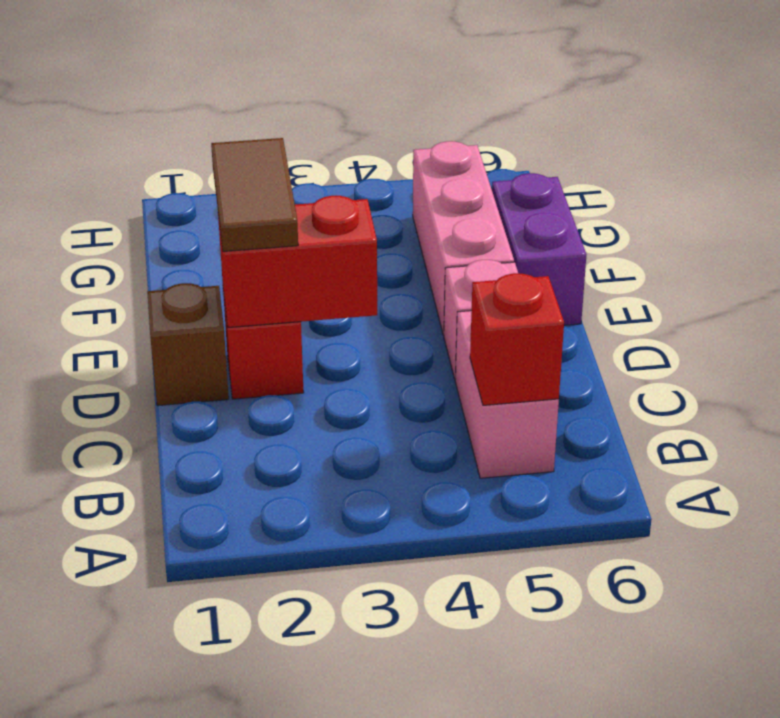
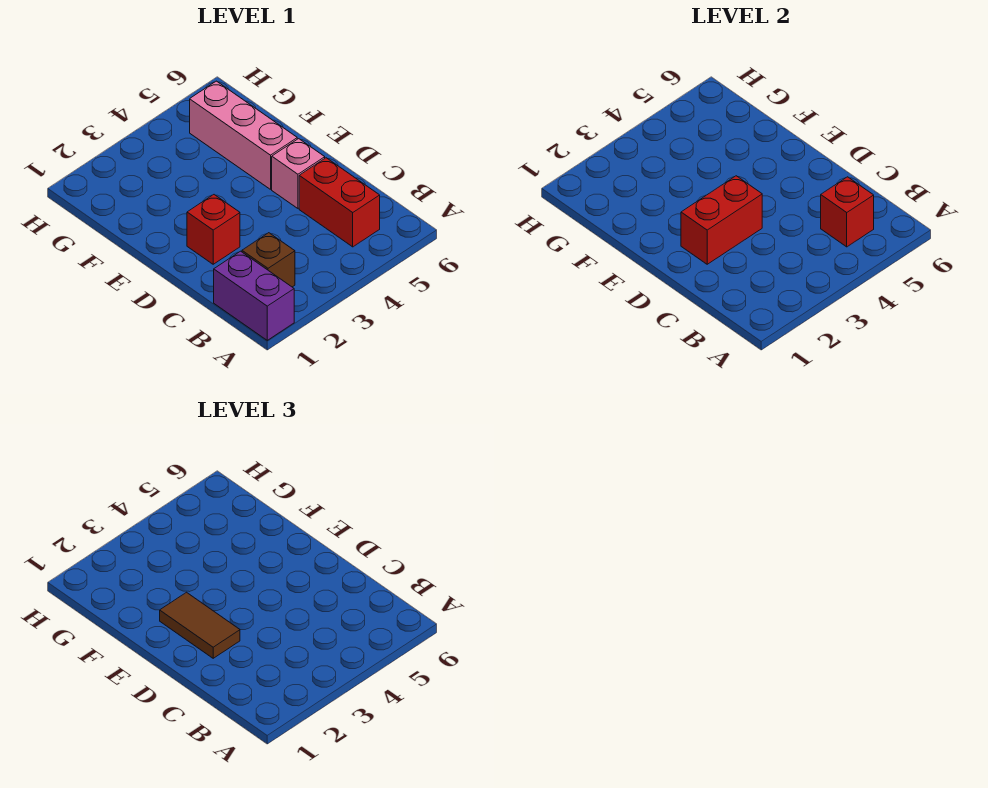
pink 1x2 brick [455,311,559,478] -> red 1x2 brick [299,158,380,247]
brown 1x1 brick [147,283,229,406] -> brown 1x1 brick moved to [242,233,295,287]
purple 1x2 brick [492,173,587,325] -> purple 1x2 brick moved to [214,251,294,340]

